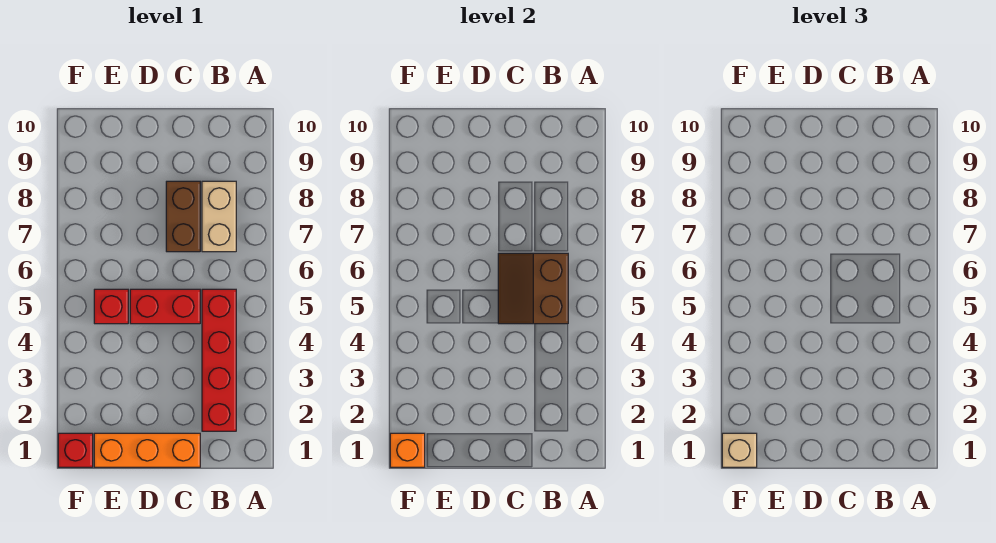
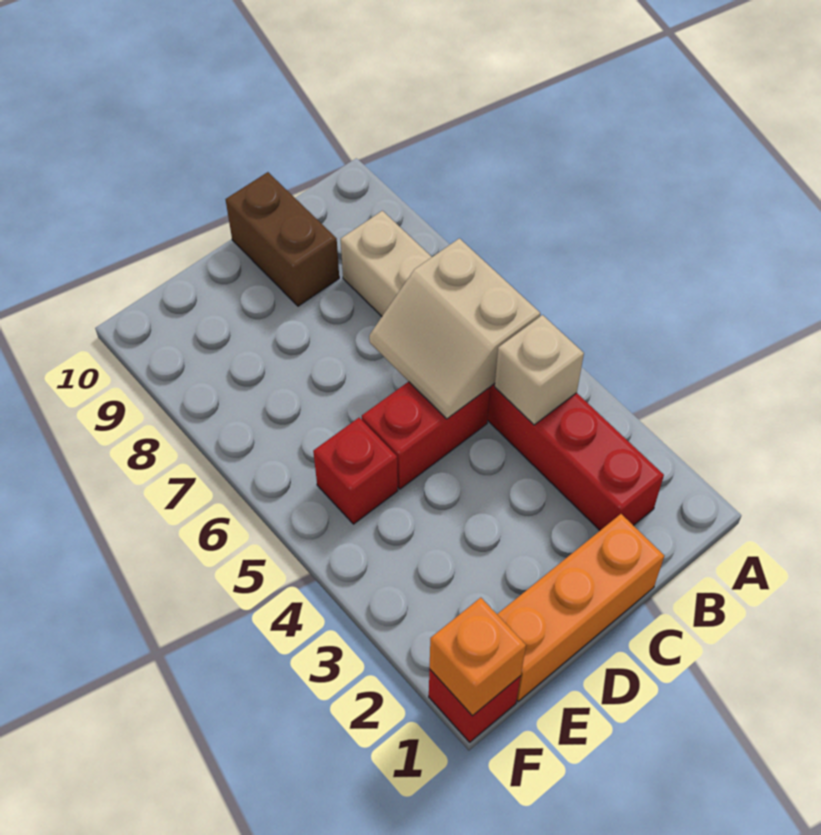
brown 2x2 slope [498,253,568,324] -> tan 2x2 slope [369,238,540,419]
brown 1x2 brick [166,181,200,252] -> brown 1x2 brick moved to [226,172,339,306]
tan 1x1 brick [722,433,757,467] -> tan 1x1 brick moved to [495,315,584,425]

